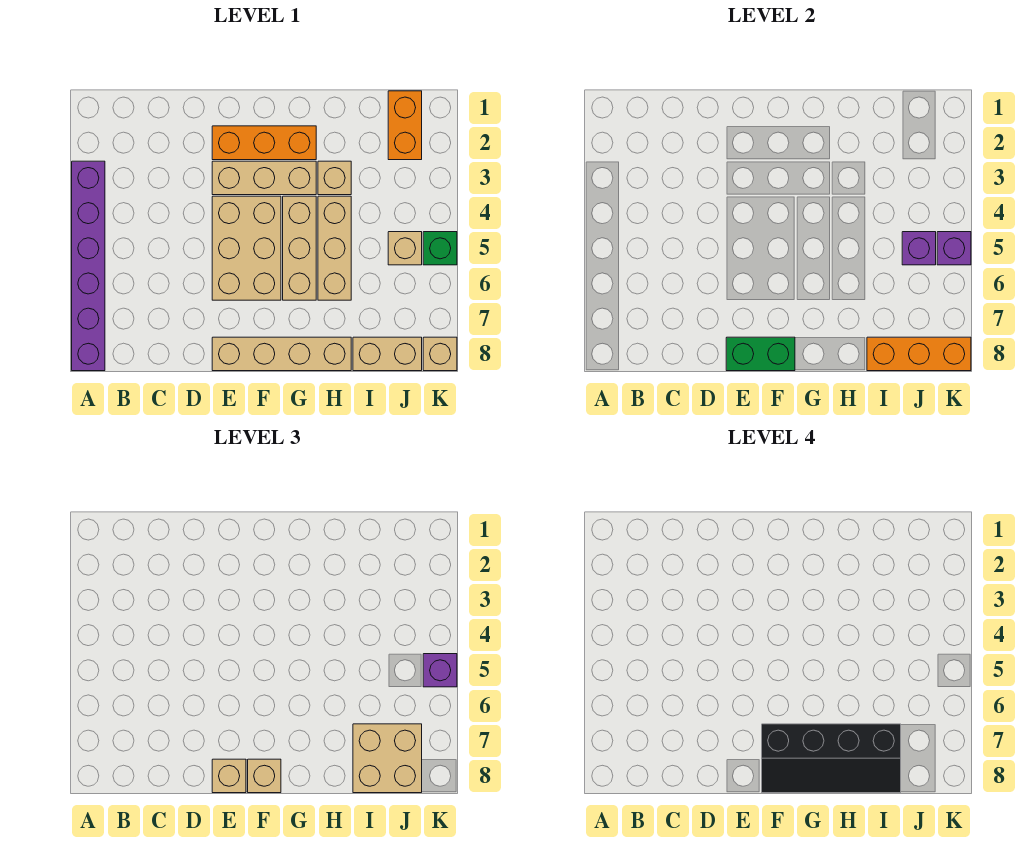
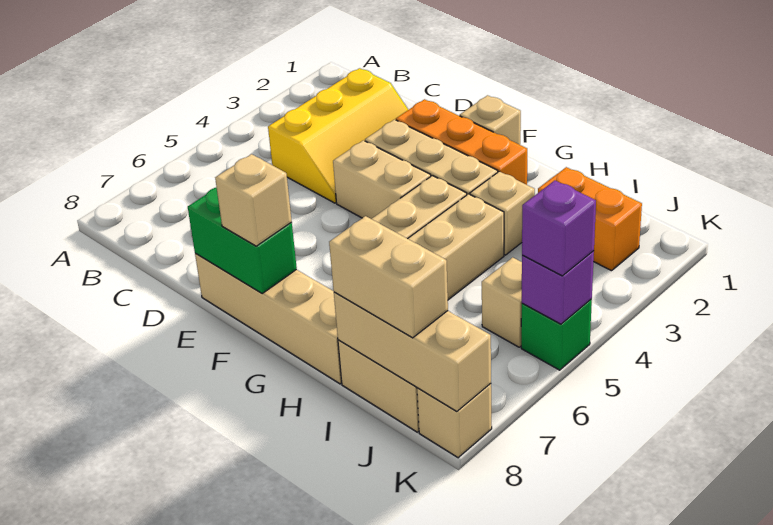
purple 1x6 brick [72,161,105,371] -> none
none -> yellow 2x3 slope [268,68,408,203]
tan 2x3 brick [212,196,281,300] -> tan 1x2 brick [333,140,431,219]
tan 1x1 brick [212,759,246,793] -> tan 1x1 brick moved to [460,95,521,145]
black 2x4 slope [762,724,901,793] -> none
tan 2x2 brick [353,724,422,793] -> tan 1x2 brick [329,216,448,338]
orange 1x3 brick [867,337,971,371] -> tan 1x3 brick [334,292,491,411]
orange 1x2 brick [388,91,422,160] -> orange 1x2 brick turned to [538,167,642,271]
purple 1x1 brick [902,232,936,265] -> none

